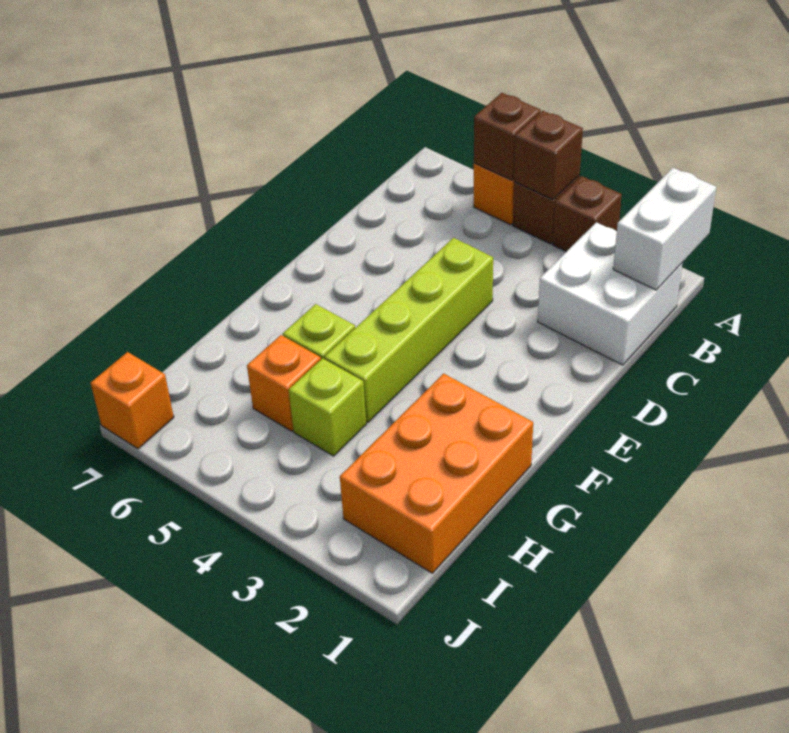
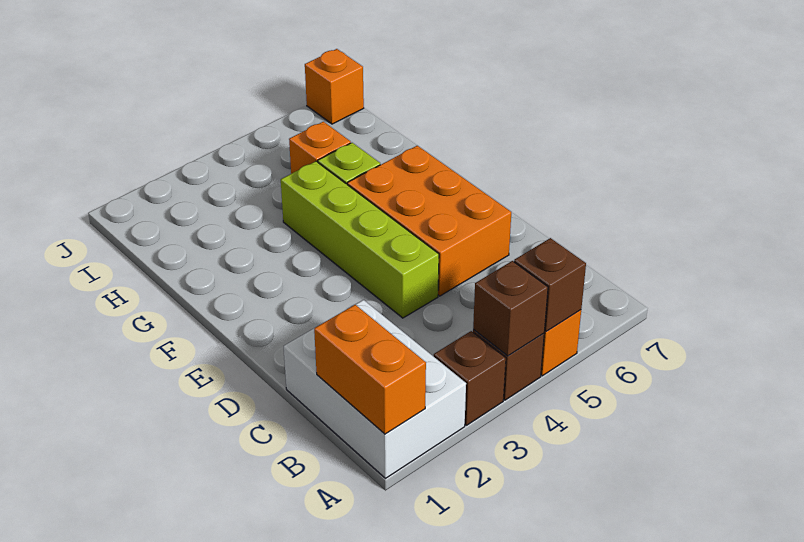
white 1x2 brick [613,168,716,290] -> orange 1x2 brick [314,305,426,434]
white 2x2 brick [538,222,682,365] -> white 2x3 brick [284,300,466,478]
orange 2x3 brick [340,373,533,573] -> orange 2x3 brick moved to [347,146,511,296]
lime 1x1 brick [289,358,366,456] -> none

